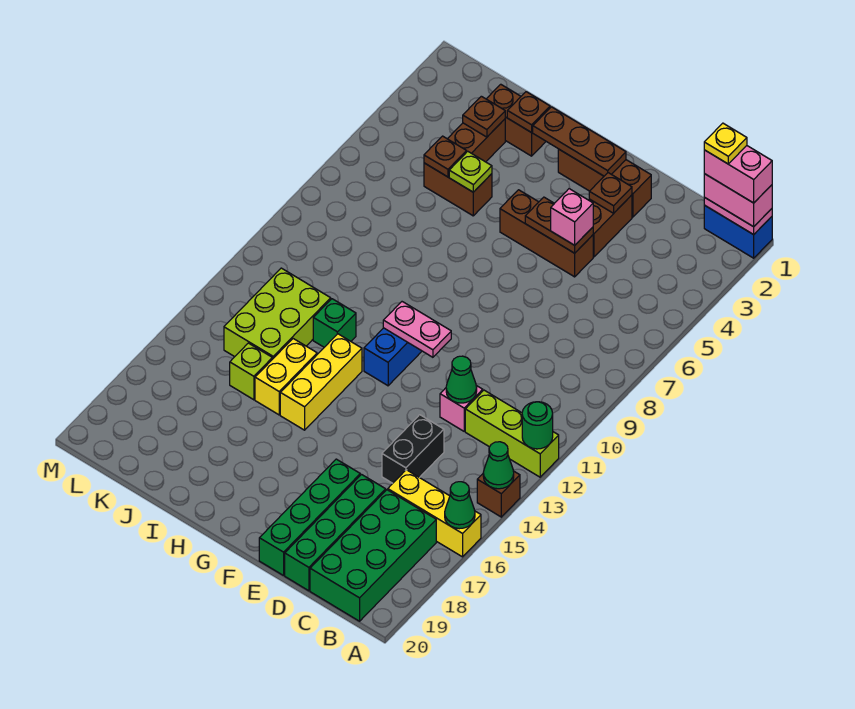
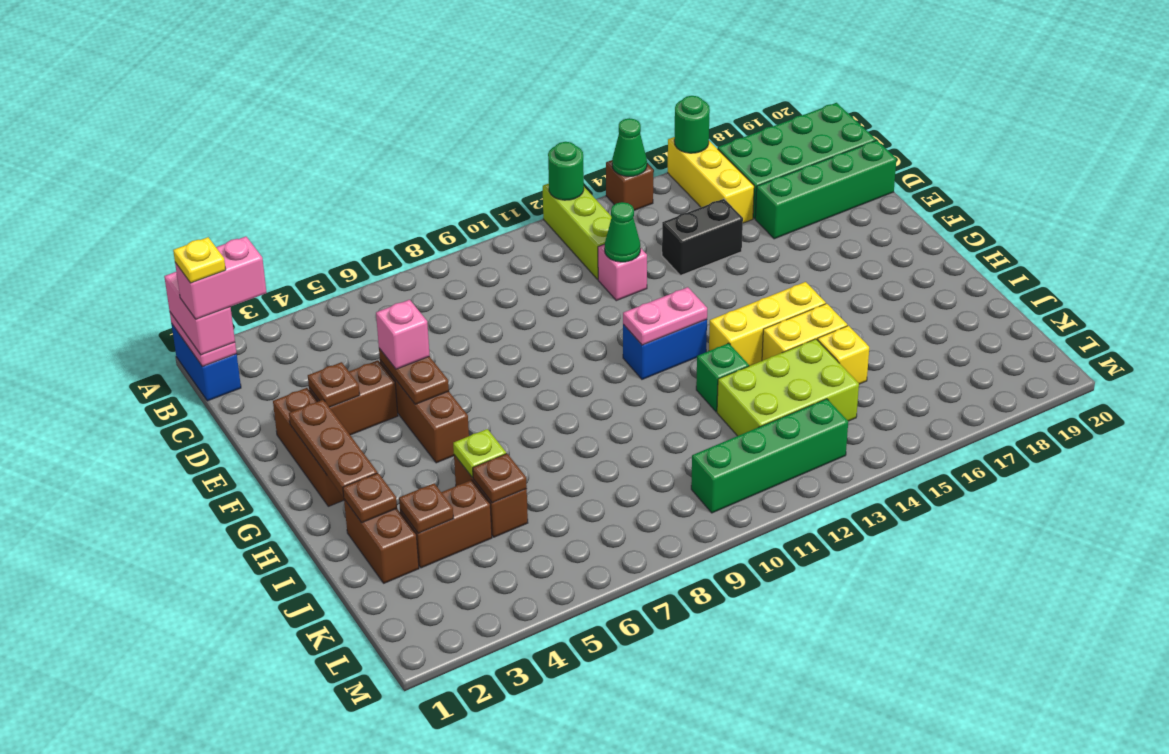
pink 1x2 brick [704,146,772,203] -> pink 1x2 brick turned to [175,236,267,319]
green 1x1 cone [445,482,475,529] -> green 1x1 round brick [674,96,710,153]
green 1x4 brick [259,459,360,575] -> green 1x4 brick moved to [691,399,848,513]
pink 1x2 plate [383,302,451,357] -> pink 1x2 plate turned to [623,287,707,345]
lime 1x1 brick [230,343,272,400] -> yellow 1x1 brick [817,326,869,384]

